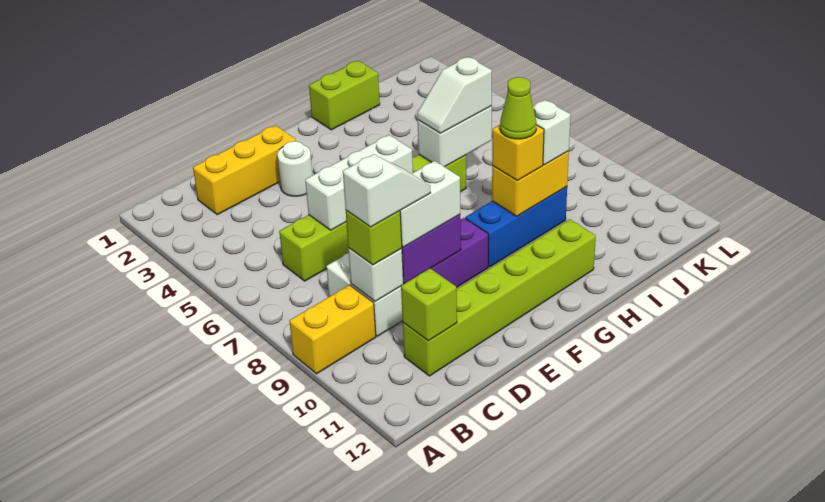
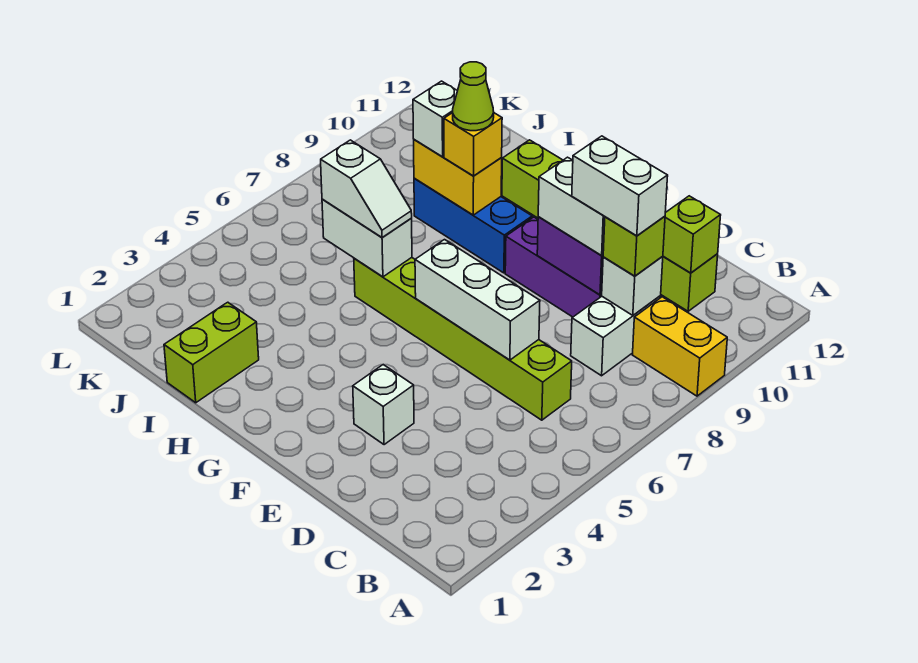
yellow 1x3 brick [193,125,296,215] -> none
white 1x2 slope [343,154,431,227] -> white 1x2 brick [572,136,668,236]
white 1x1 round brick [277,141,313,196] -> white 1x1 brick [353,365,414,445]
lime 1x2 brick [309,61,380,130] -> lime 1x2 brick turned to [164,302,259,403]

